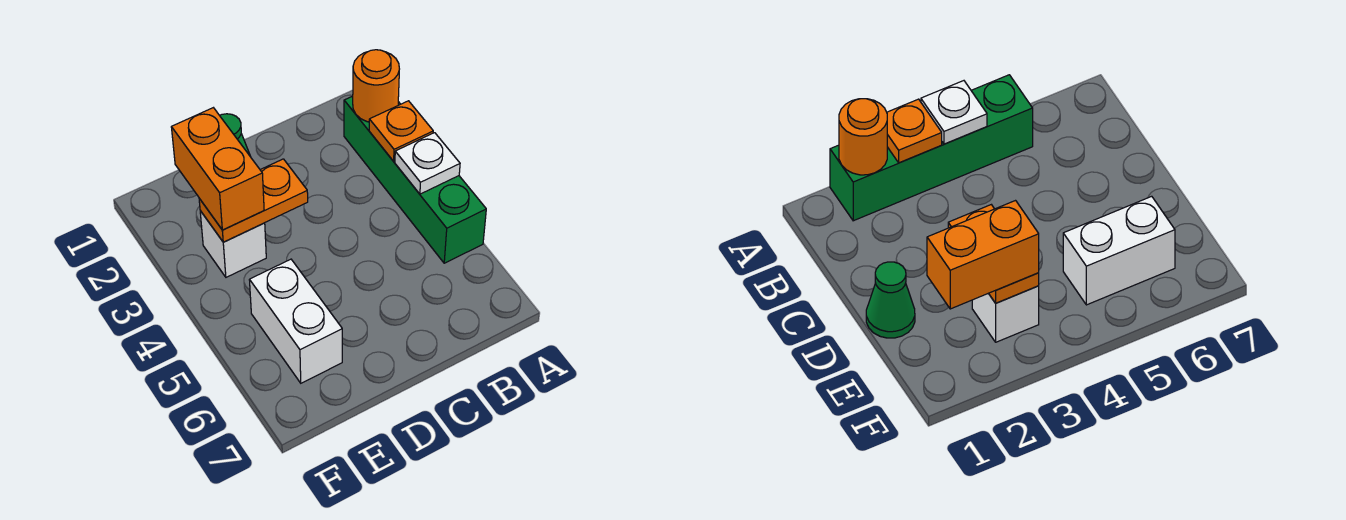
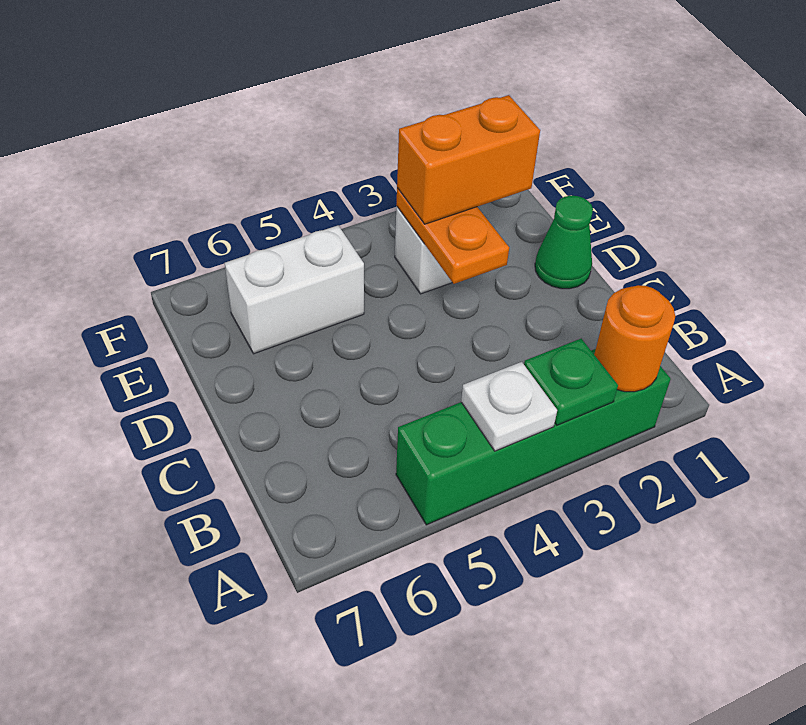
orange 1x1 plate [369,101,433,161] -> green 1x1 plate [524,339,618,425]

